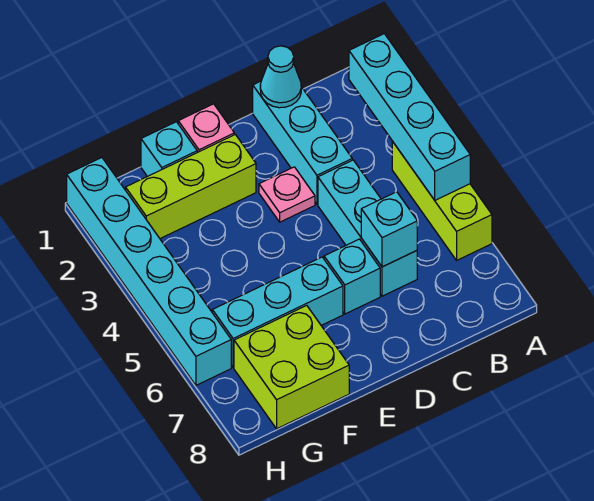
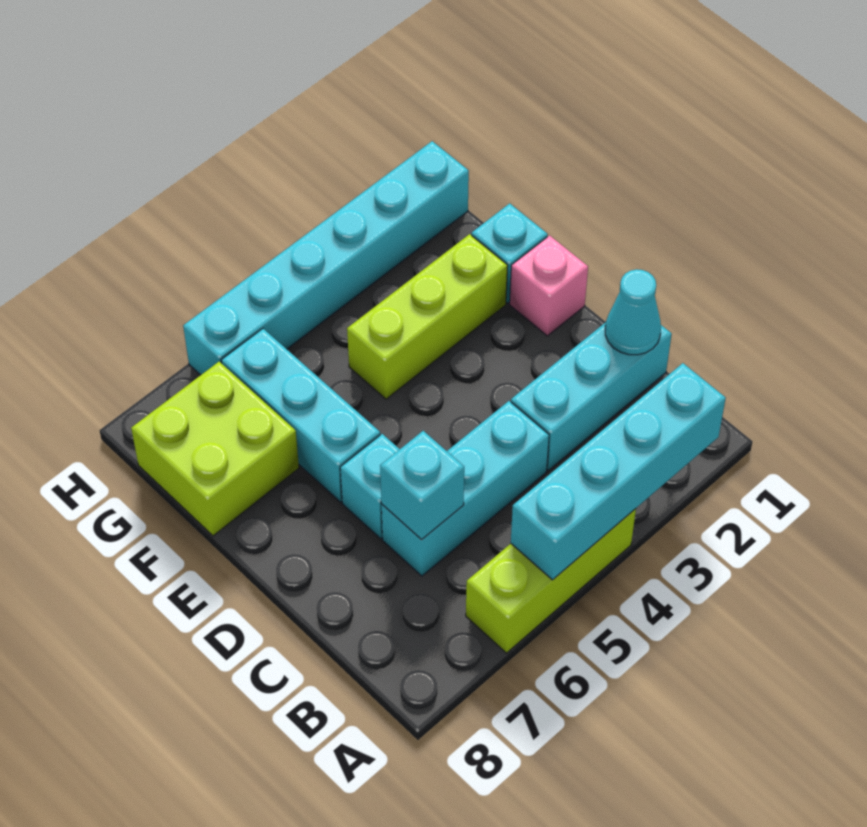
pink 1x1 plate [259,167,315,222] -> none
lime 1x3 brick [126,135,256,239] -> lime 1x3 brick turned to [347,234,508,399]

